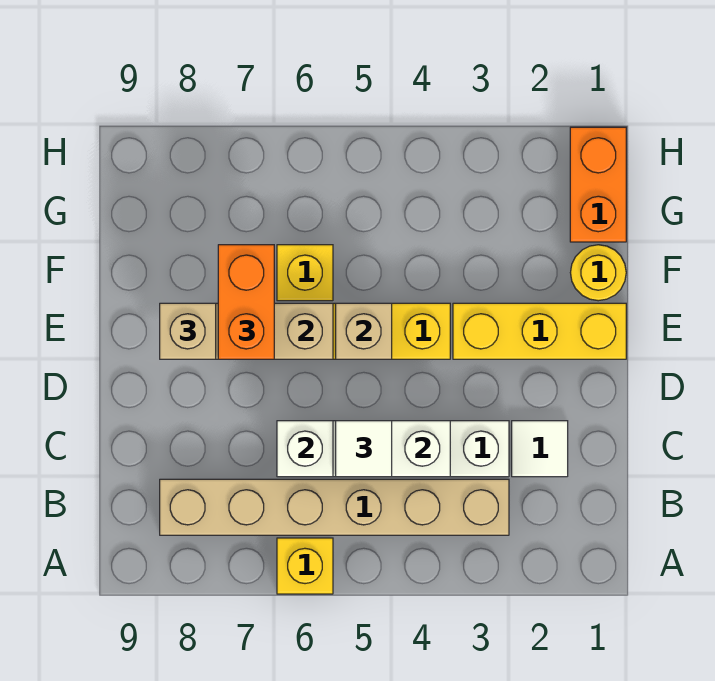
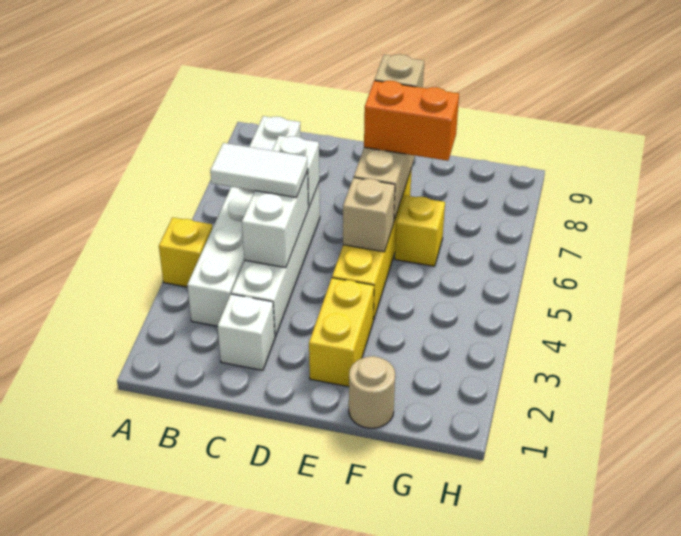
yellow 1x1 brick [277,538,333,594] -> yellow 1x1 brick moved to [159,217,212,287]
tan 1x6 brick [160,479,509,535] -> white 1x6 brick [187,116,301,326]
white 1x1 tile [512,421,568,477] -> white 1x1 brick [218,294,275,370]
white 1x1 tile [336,421,392,477] -> white 1x2 tile [210,143,308,198]
yellow 1x3 brick [453,303,626,359] -> yellow 1x2 brick [309,278,374,387]
yellow 1x1 round brick [570,245,626,301] -> tan 1x1 round brick [349,356,395,428]
orange 1x2 brick [570,127,626,242] -> none

